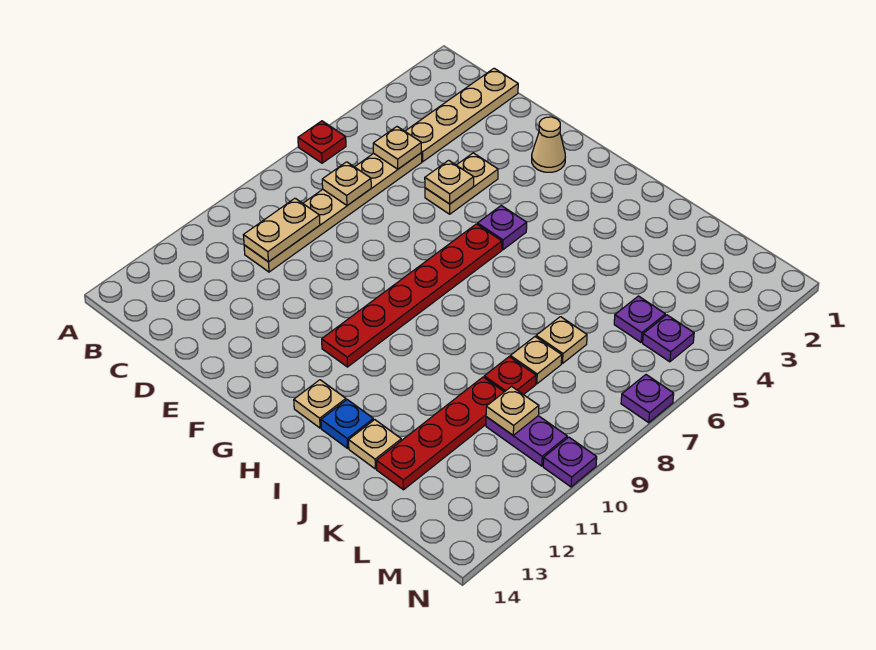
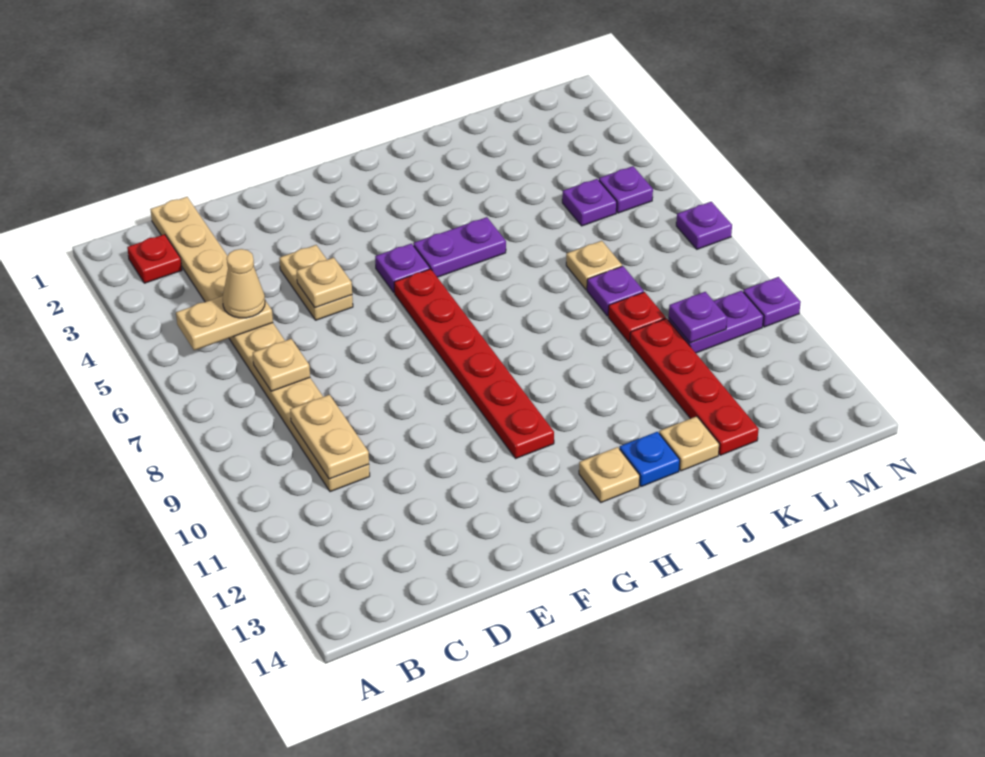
red 1x1 plate [298,121,346,163] -> red 1x1 plate moved to [127,234,182,283]
tan 1x1 plate [373,127,421,169] -> tan 1x2 plate [176,296,273,350]
tan 1x1 cone [532,117,565,172] -> tan 1x1 cone moved to [223,249,265,318]
none -> purple 1x2 plate [413,217,506,277]
tan 1x1 plate [510,337,562,384] -> purple 1x1 plate [587,266,644,316]
tan 1x1 plate [486,386,539,435] -> purple 1x1 plate [669,292,727,343]

